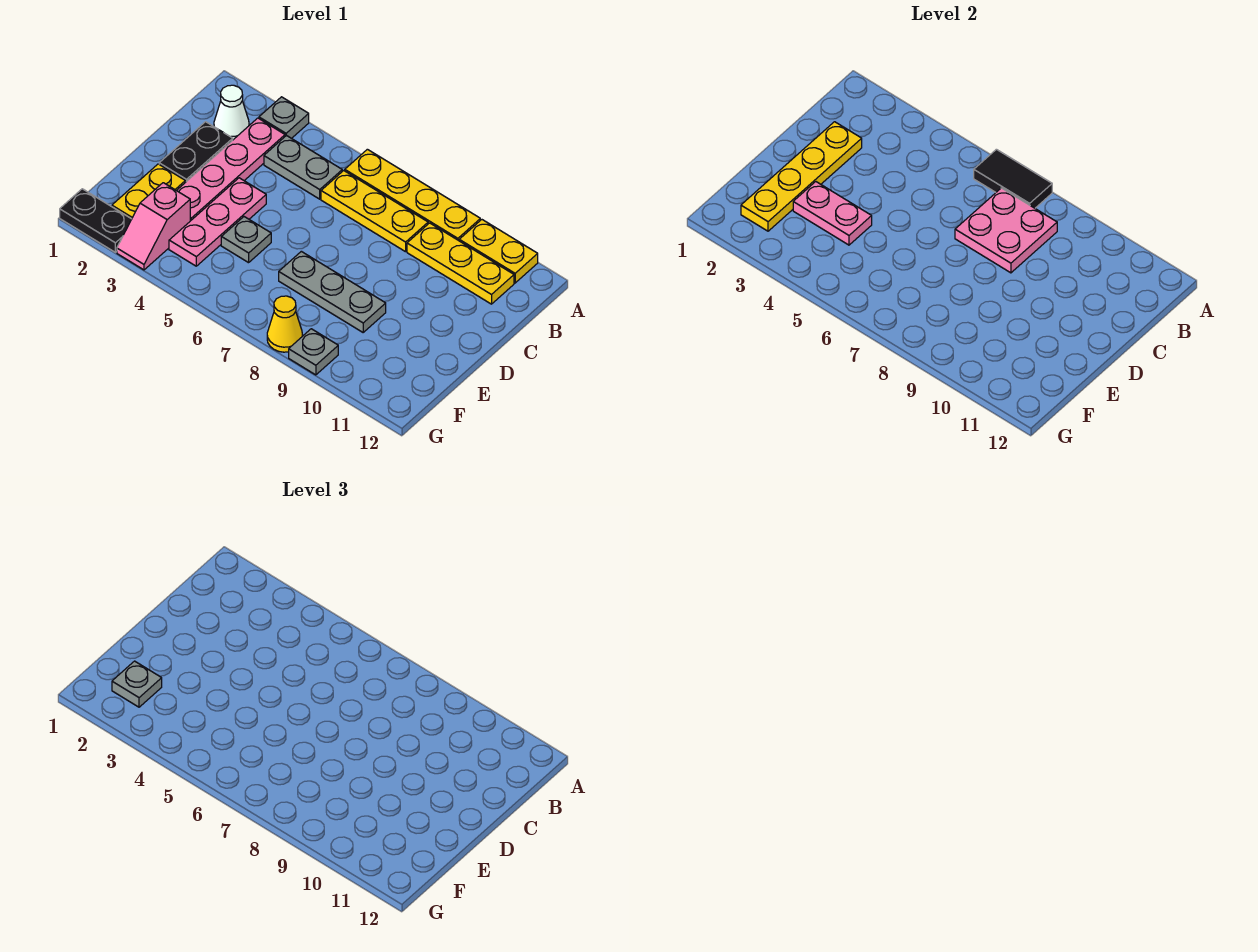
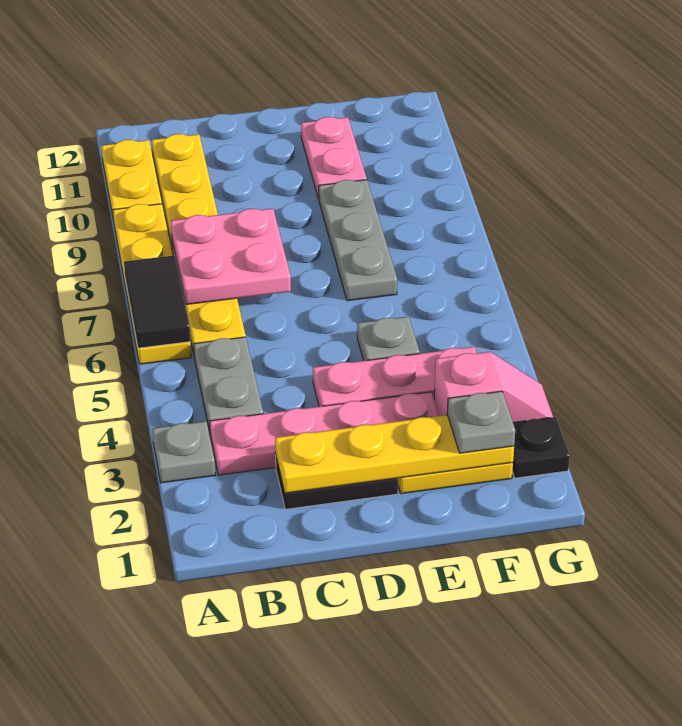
white 1x1 cone [214,85,249,140] -> none
pink 1x2 plate [793,182,872,245] -> pink 1x2 plate moved to [301,117,367,199]
black 1x2 plate [60,189,132,252] -> black 1x1 plate [512,417,570,478]
yellow 1x1 cone [267,296,303,352] -> none
grey 1x1 plate [289,329,338,375] -> none

